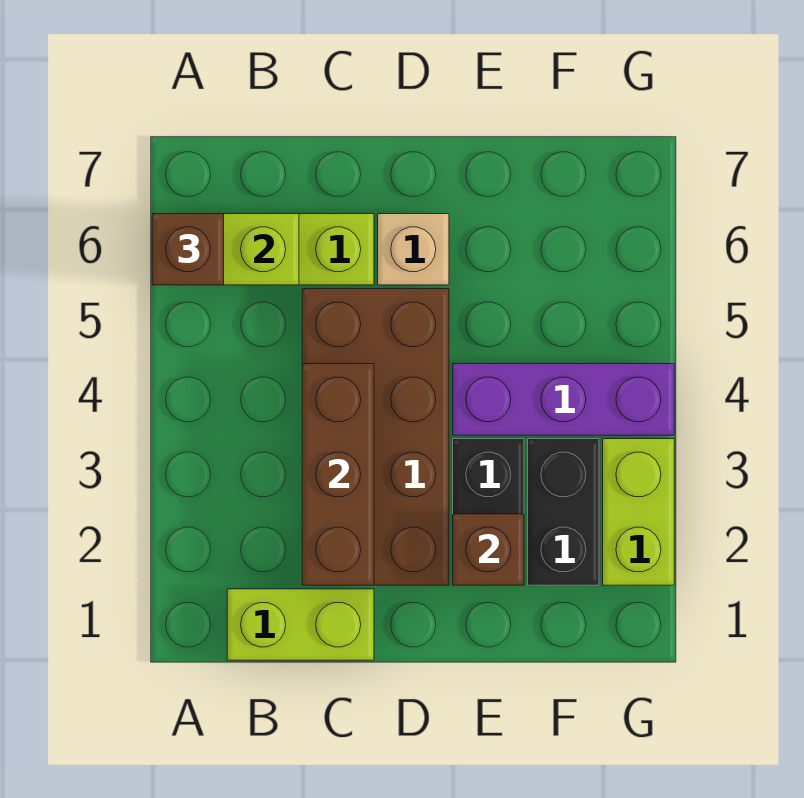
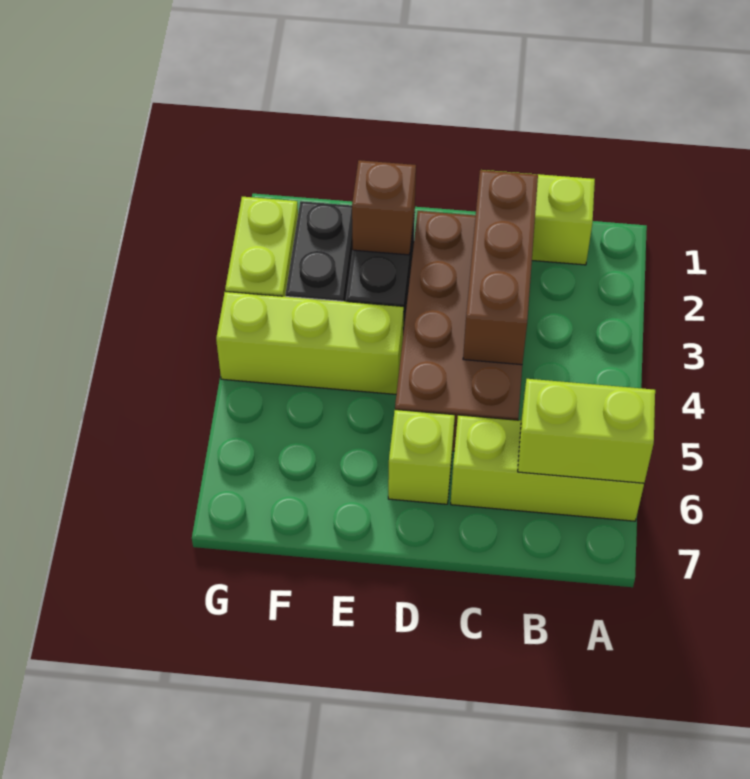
brown 1x1 brick [152,214,224,285] -> none
tan 1x1 brick [378,214,449,285] -> lime 1x1 brick [388,410,455,504]
purple 1x3 brick [453,364,674,435] -> lime 1x3 brick [216,291,404,394]

